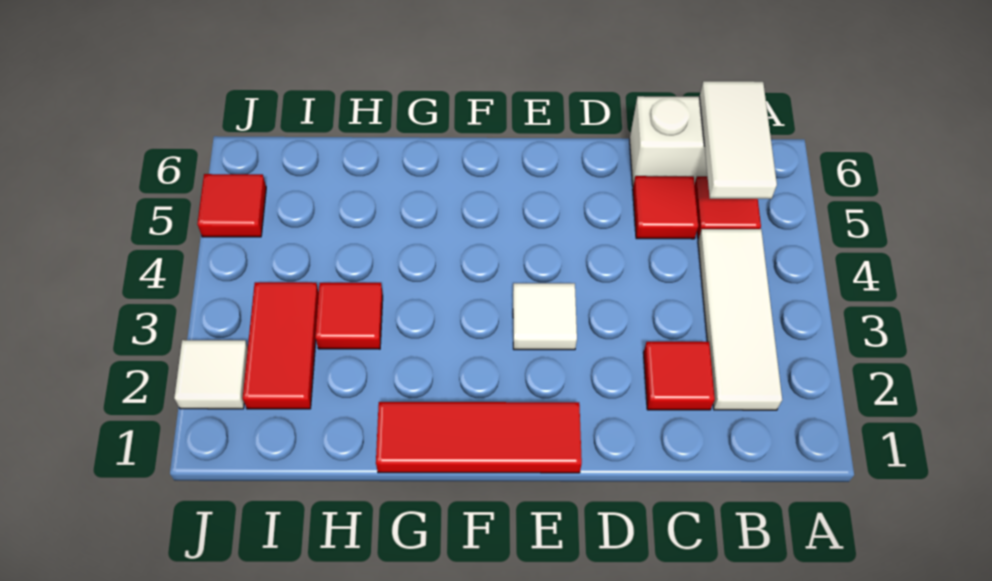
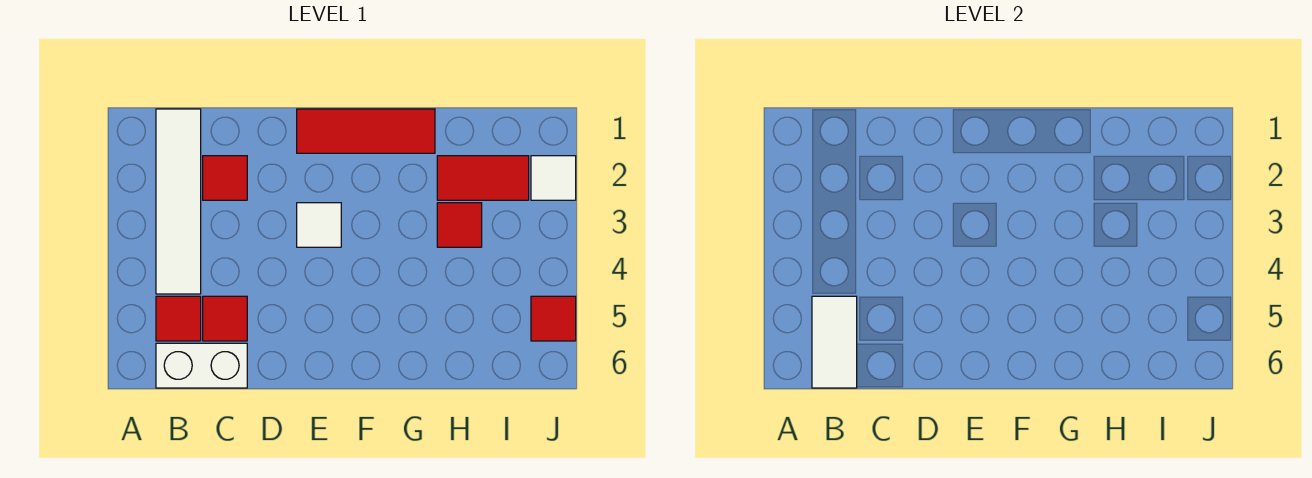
white 1x3 tile [698,229,782,410] -> white 1x4 tile [156,109,201,294]
red 1x2 tile [243,282,319,409] -> red 1x2 tile turned to [437,156,529,200]

